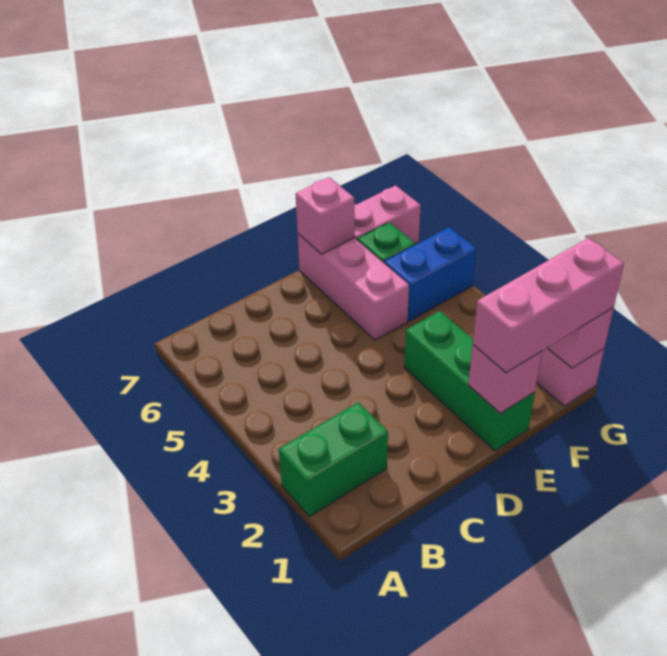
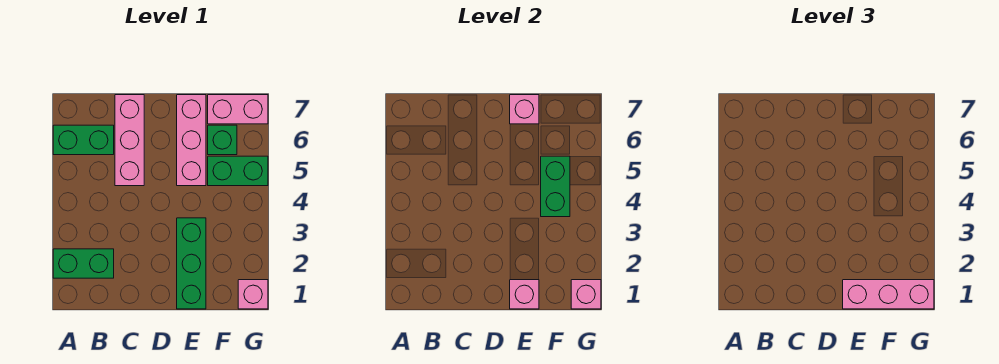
none -> green 1x2 brick [53,125,114,155]
none -> pink 1x3 brick [115,95,144,186]
none -> green 1x2 brick [541,156,570,217]
blue 1x2 brick [384,227,476,321] -> green 1x2 brick [208,156,268,186]

